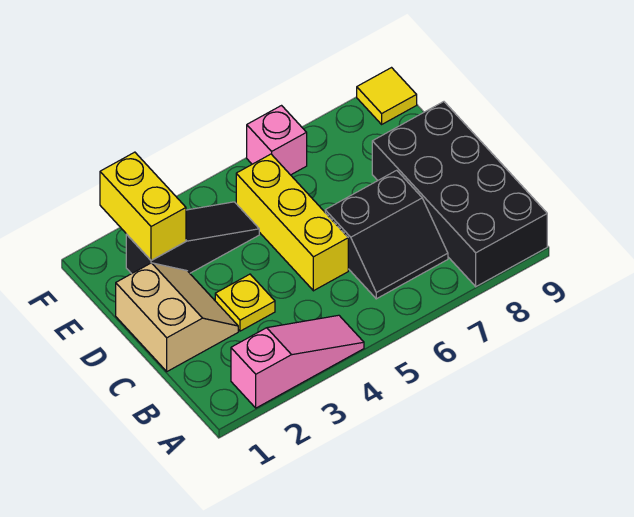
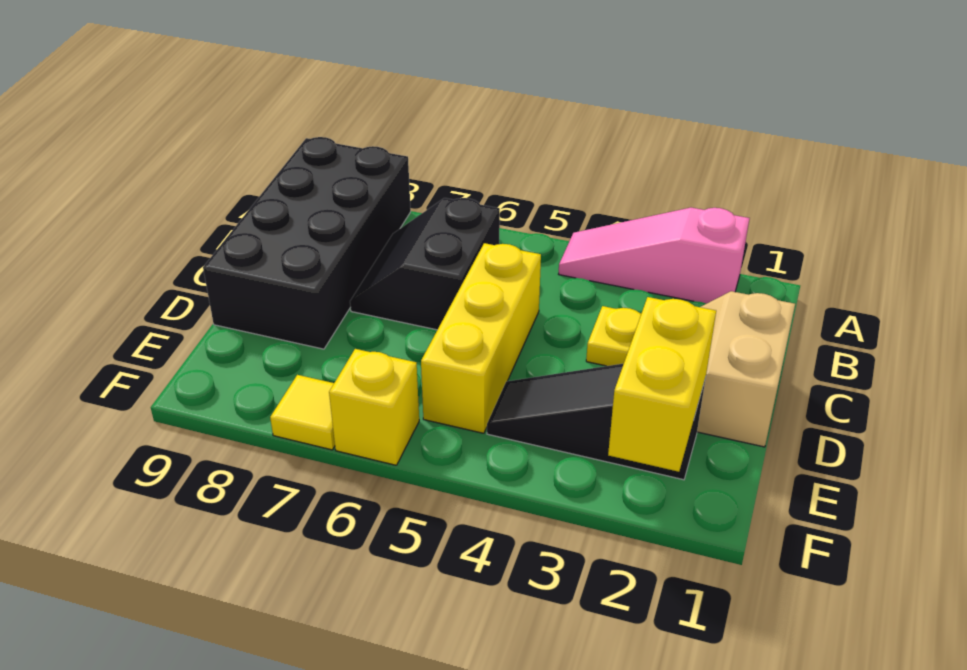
black 2x2 slope [325,170,448,299] -> black 2x2 slope turned to [350,198,500,330]
pink 1x1 brick [247,106,307,175] -> yellow 1x1 brick [329,349,419,465]
yellow 1x1 tile [357,68,417,124] -> yellow 1x1 tile moved to [270,375,335,450]

